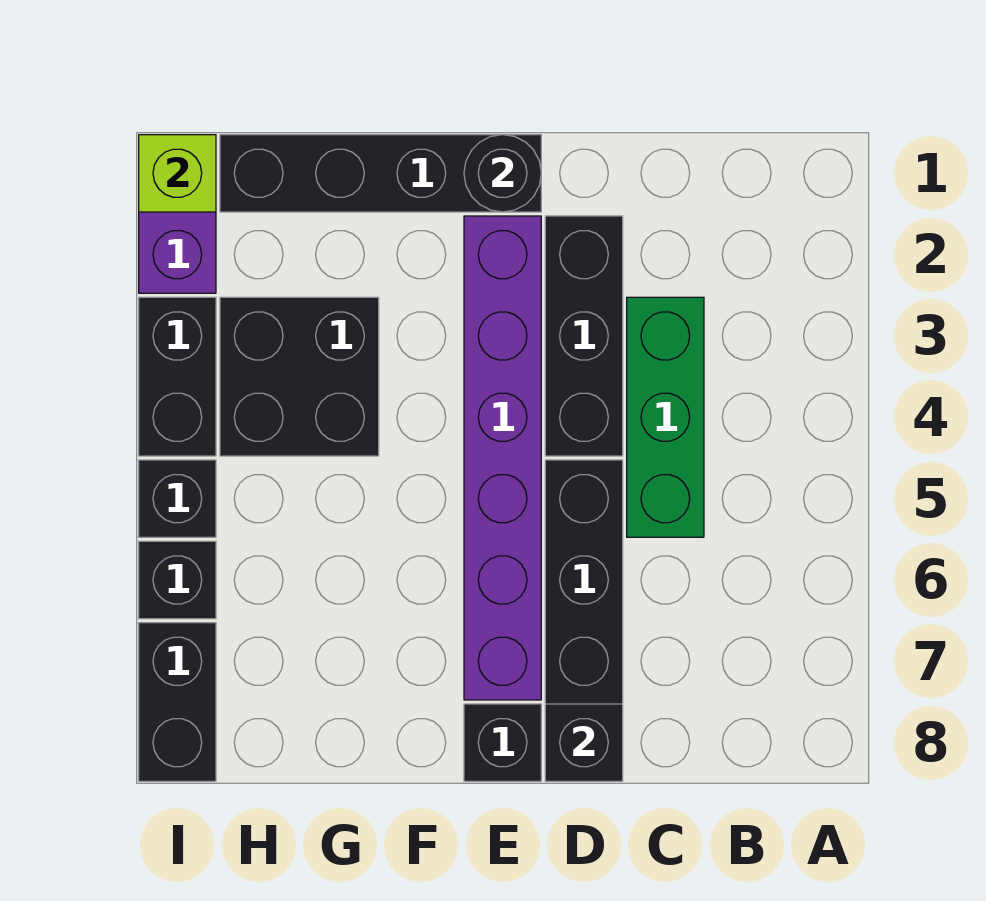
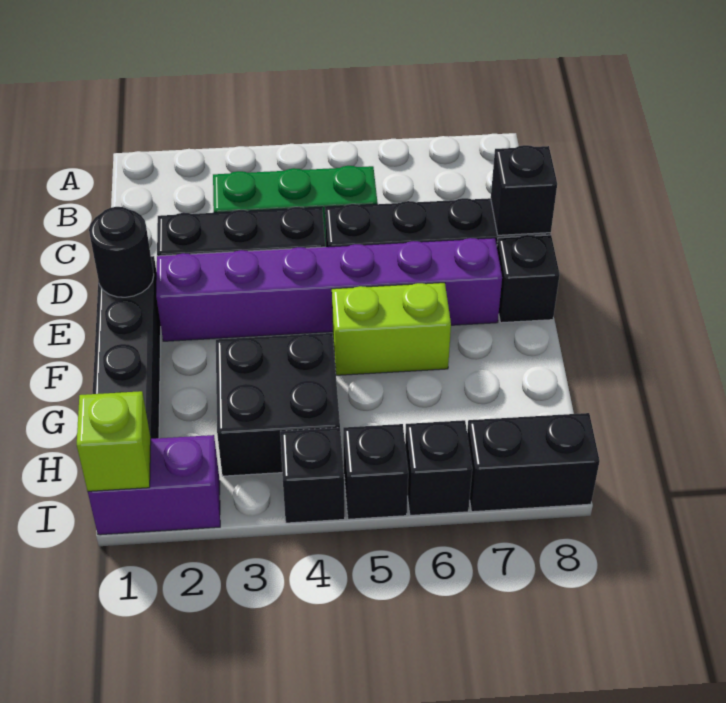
none -> lime 1x2 brick [332,283,451,375]
black 1x2 brick [139,297,216,456] -> black 1x1 brick [280,428,345,523]

